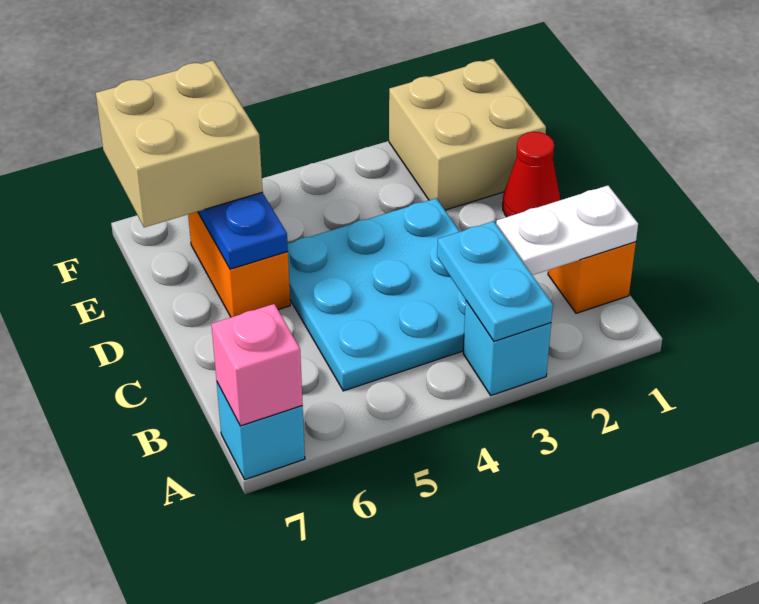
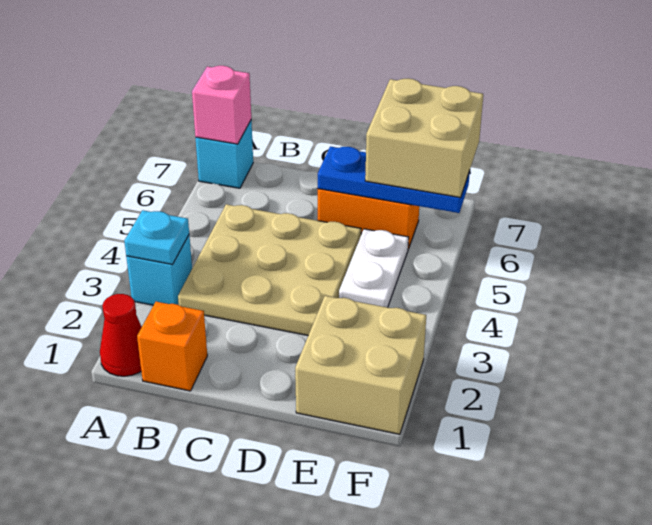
cyan 1x2 plate [437,221,553,341] -> cyan 1x1 plate [124,210,189,265]
white 1x2 plate [496,186,638,275] -> white 1x2 plate moved to [339,229,409,307]
cyan 3x3 plate [288,198,466,391] -> tan 3x3 plate [178,204,361,335]
red 1x1 cone [503,132,560,217] -> red 1x1 cone moved to [100,294,142,376]

